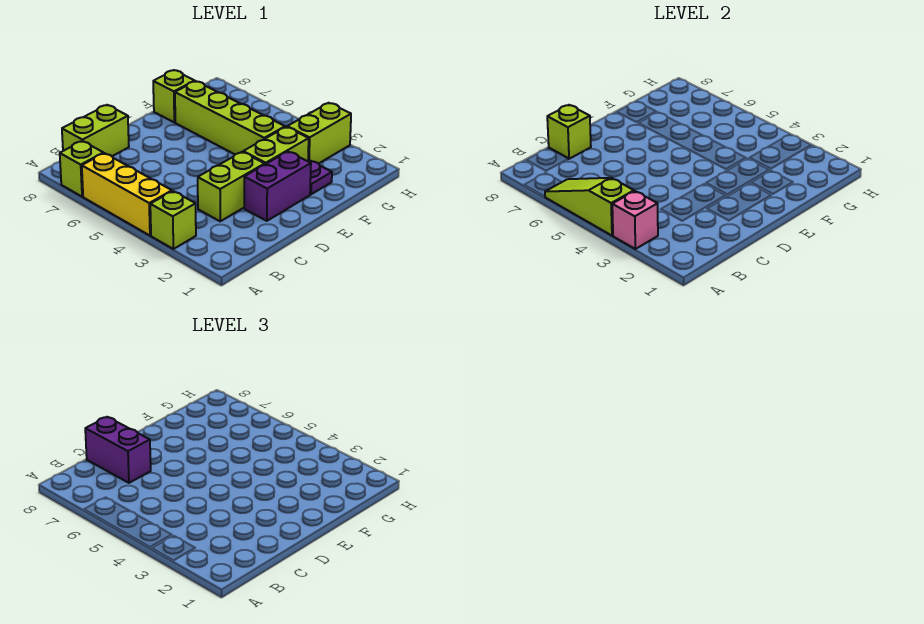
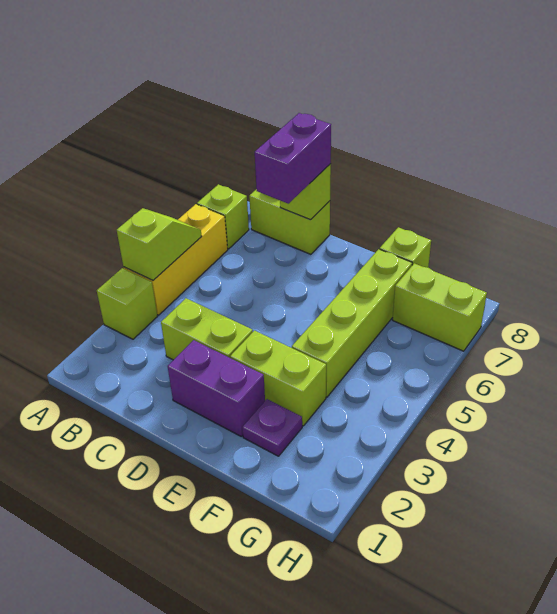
pink 1x1 brick [612,191,658,249] -> none
lime 1x3 slope [545,178,634,236] -> lime 1x2 slope [117,208,202,280]
lime 1x2 brick [287,103,351,164] -> lime 1x2 brick moved to [393,263,487,351]

